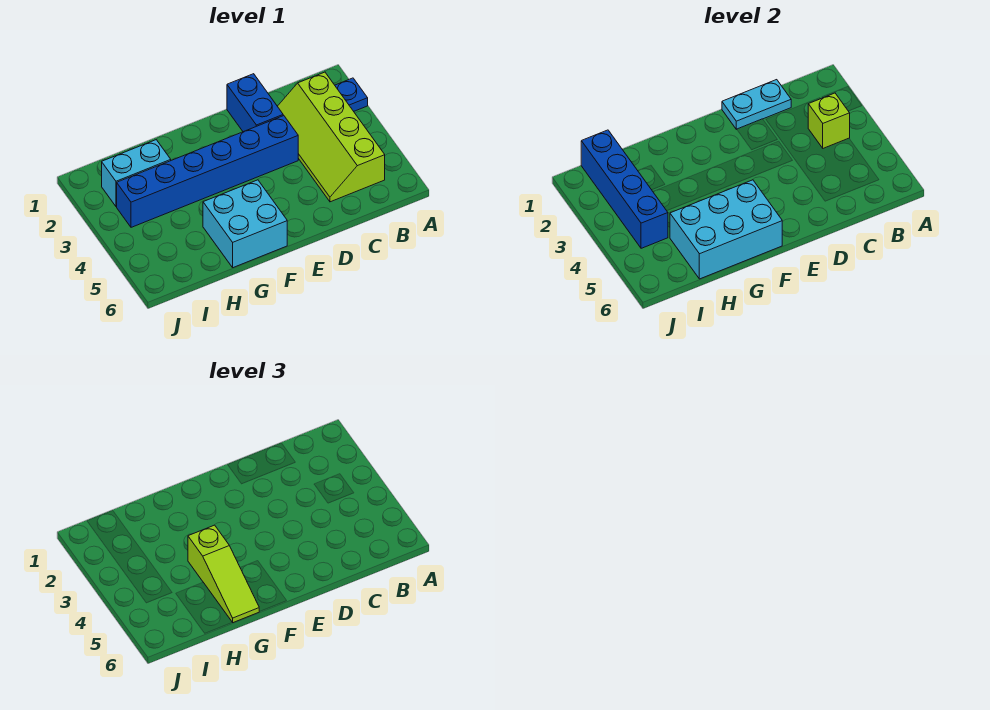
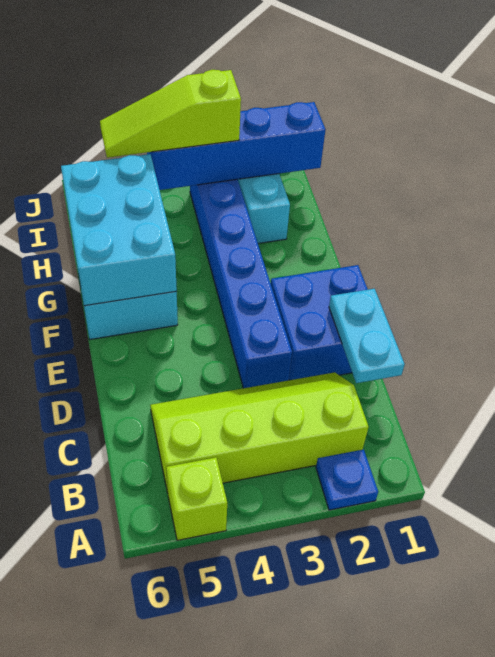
lime 1x1 brick [808,93,850,148] -> lime 1x1 brick moved to [166,458,227,540]
blue 1x2 brick [227,74,283,132] -> blue 2x2 brick [271,265,368,380]
lime 1x3 slope [188,525,259,623] -> lime 1x3 slope moved to [100,70,241,158]

